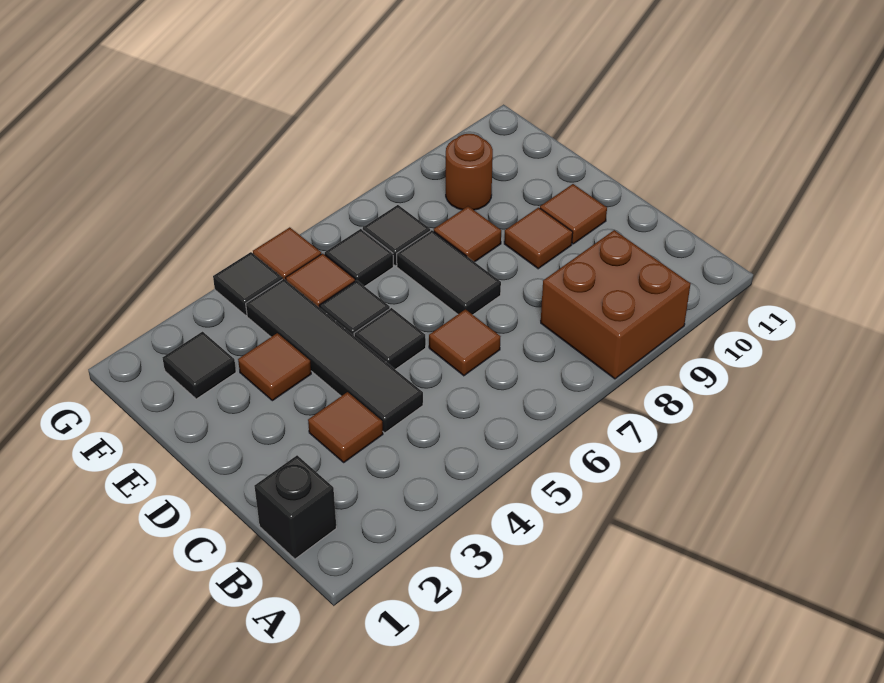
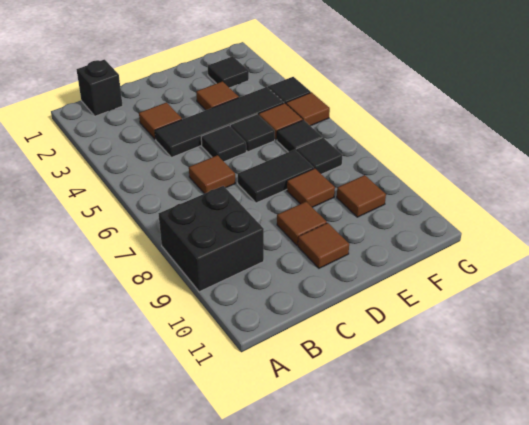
brown 2x2 brick [541,230,690,379] -> black 2x2 brick [159,186,264,292]
brown 1x1 round brick [446,134,493,210] -> brown 1x1 tile [337,175,386,217]

